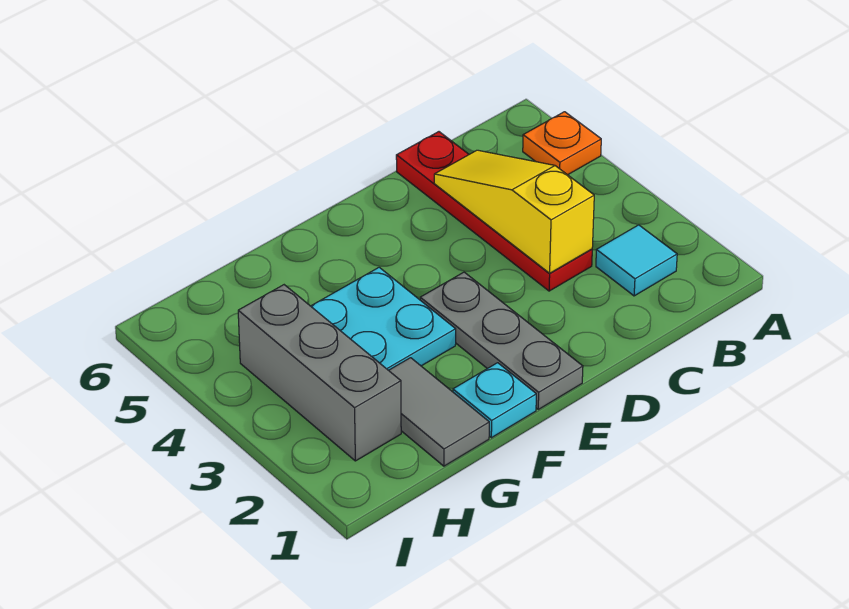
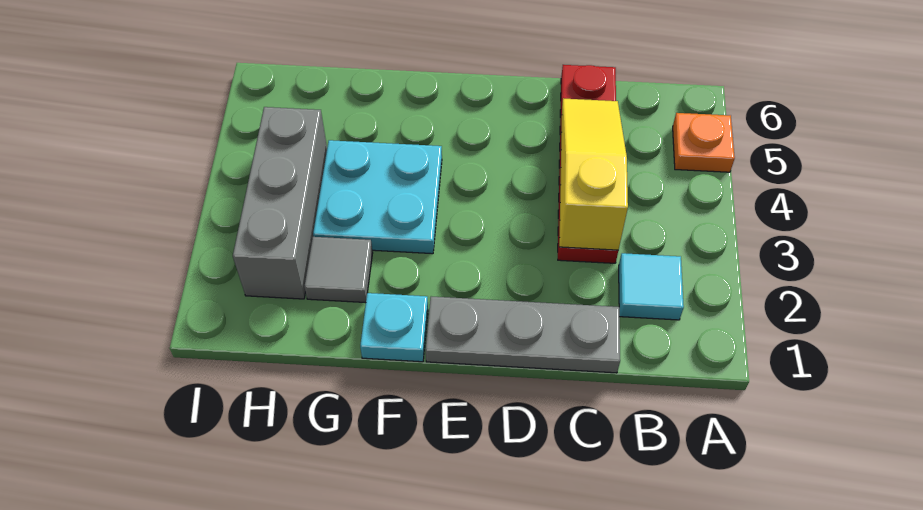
grey 1x3 plate [420,272,583,409] -> grey 1x3 plate turned to [426,296,620,373]
grey 1x2 tile [389,358,489,466] -> grey 1x1 tile [304,237,373,303]

